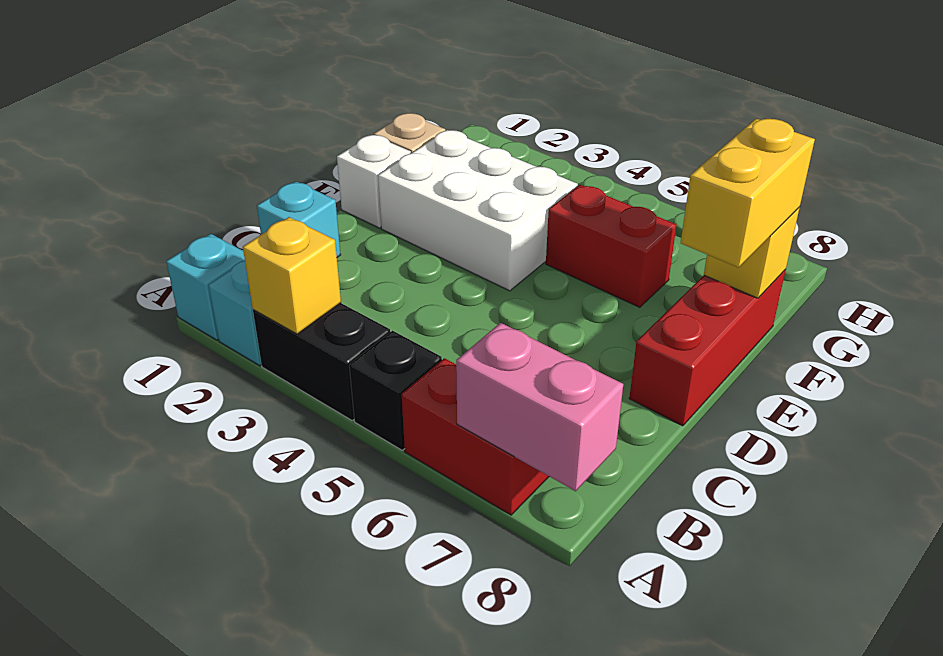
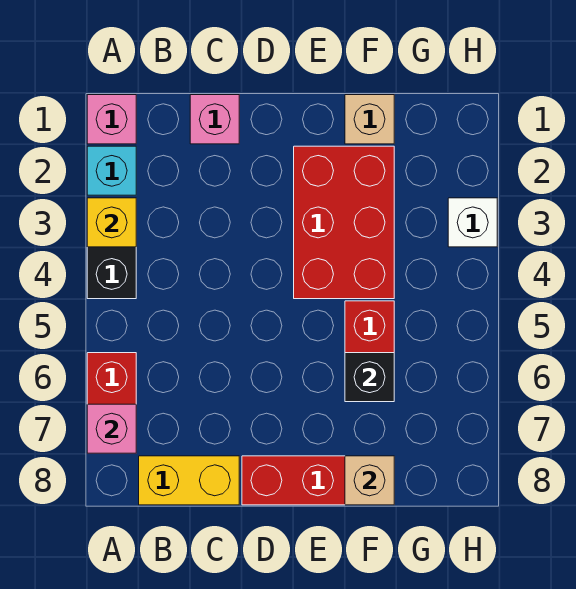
cyan 1x1 brick [166,234,245,340] -> pink 1x1 brick [87,95,136,144]
black 1x1 brick [349,331,442,450] -> black 1x1 brick moved to [345,353,394,402]
pink 1x2 brick [456,323,623,491] -> pink 1x1 brick [87,404,136,453]
cyan 1x1 brick [257,181,341,257] -> pink 1x1 brick [190,95,239,144]
white 1x1 brick [337,135,411,228] -> white 1x1 brick moved to [448,198,497,247]
white 2x3 brick [378,130,578,291] -> red 2x3 brick [294,146,394,299]
yellow 1x2 brick [681,119,815,268] -> yellow 1x2 brick moved to [139,456,239,505]
yellow 1x1 brick [704,207,800,298] -> tan 1x1 brick [345,456,394,505]

